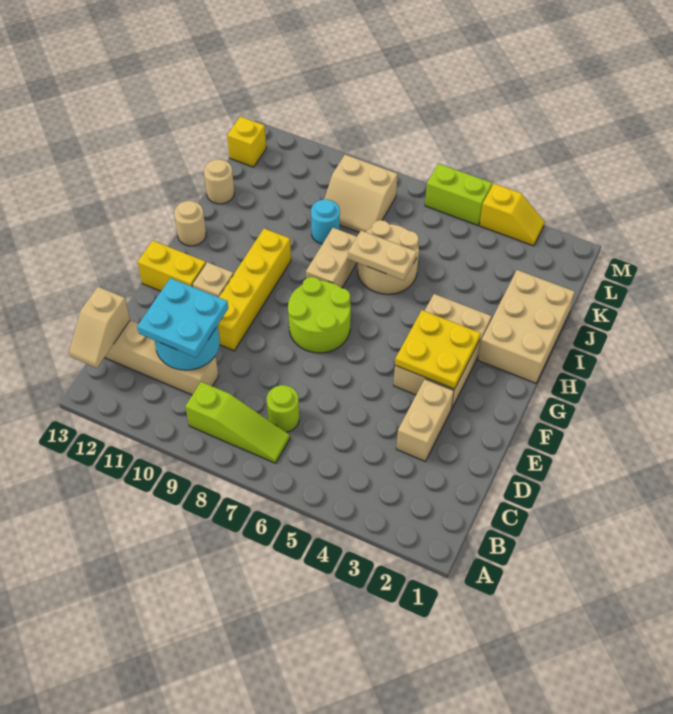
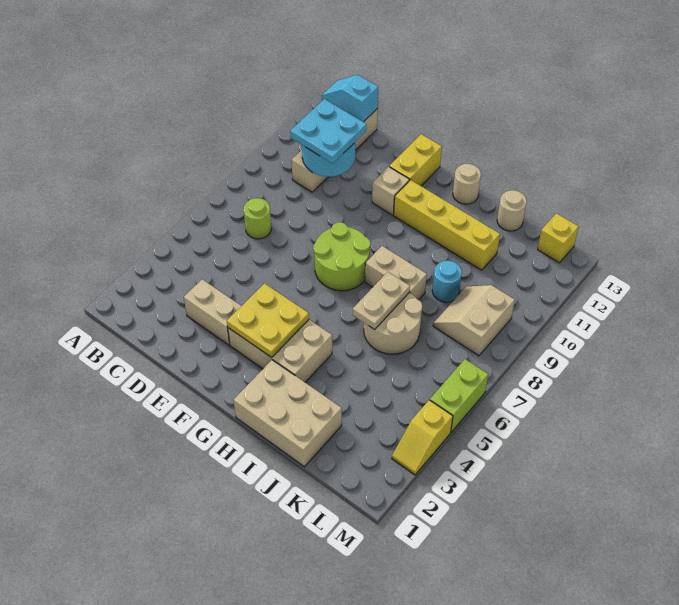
lime 1x3 slope [185,382,290,463] -> none
tan 1x2 slope [69,287,130,368] -> cyan 1x2 slope [322,75,378,122]
yellow 1x4 brick [218,228,291,351] -> yellow 1x4 brick moved to [394,180,500,270]

